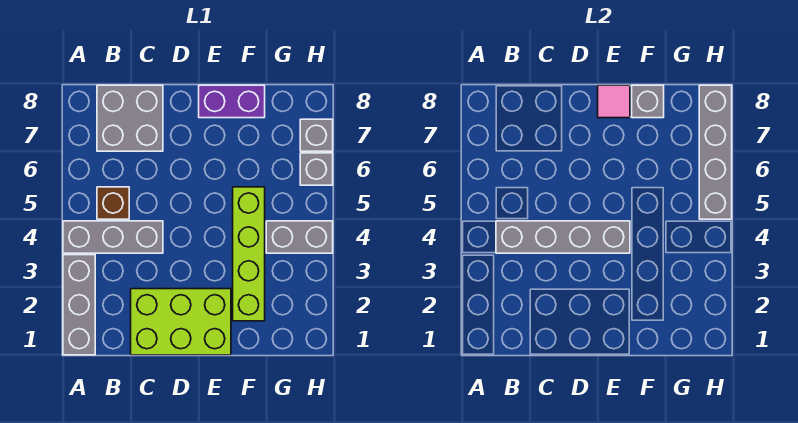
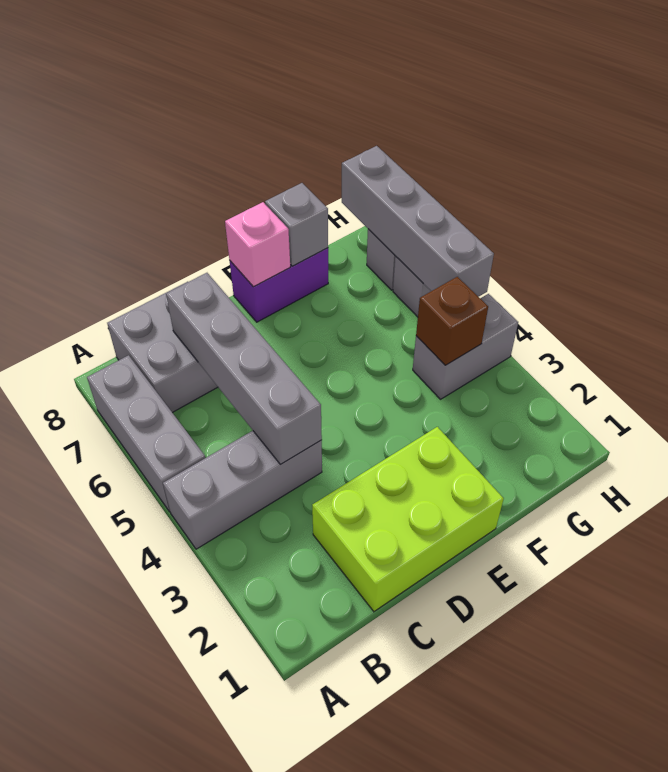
grey 1x3 brick [63,255,95,355] -> grey 1x3 brick moved to [87,355,205,512]
grey 1x4 brick [496,221,630,253] -> grey 1x4 brick turned to [166,273,322,464]
brown 1x1 brick [97,187,129,219] -> brown 1x1 brick moved to [416,277,488,365]
pink 1x1 tile [598,85,630,118] -> pink 1x1 brick [225,202,290,287]
lime 1x4 brick [233,187,265,321] -> none

